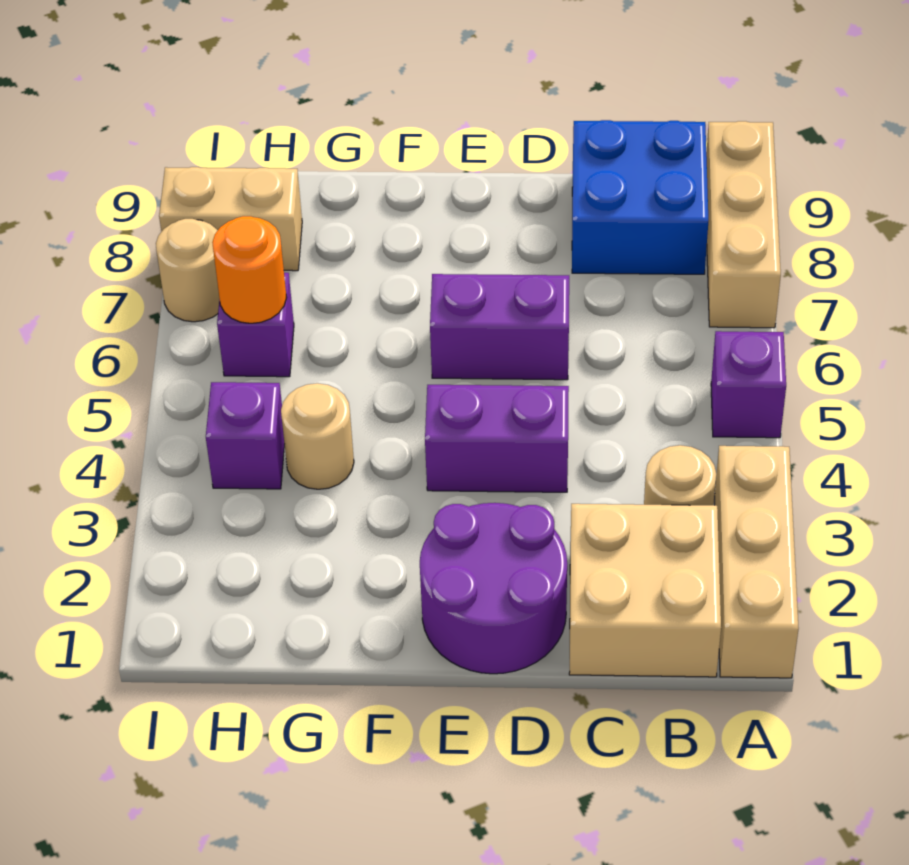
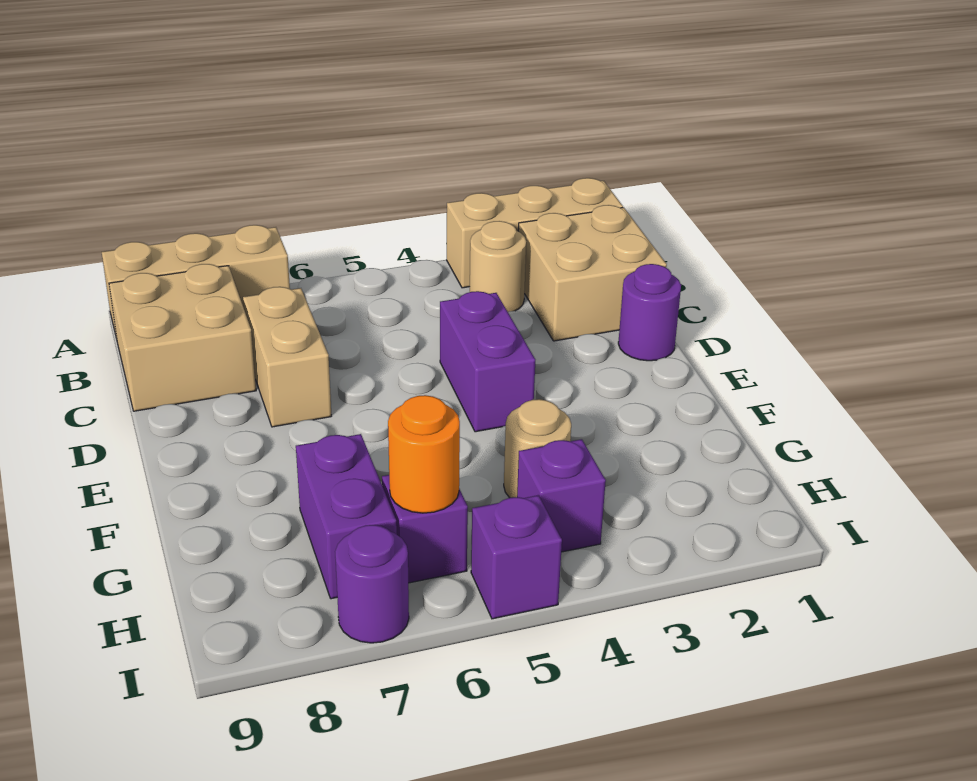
purple 1x1 brick [711,331,786,438] -> purple 1x1 brick moved to [471,495,562,619]
blue 2x2 brick [572,120,708,274] -> tan 2x2 brick [109,264,256,411]
purple 2x2 round brick [420,503,567,674] -> purple 1x1 round brick [618,264,681,361]
purple 1x2 brick [430,274,569,380] -> purple 1x2 brick moved to [296,434,397,599]
tan 1x2 brick [159,167,302,271] -> tan 1x2 brick moved to [243,287,332,427]
tan 1x1 round brick [156,219,220,322] -> purple 1x1 round brick [335,525,409,643]

